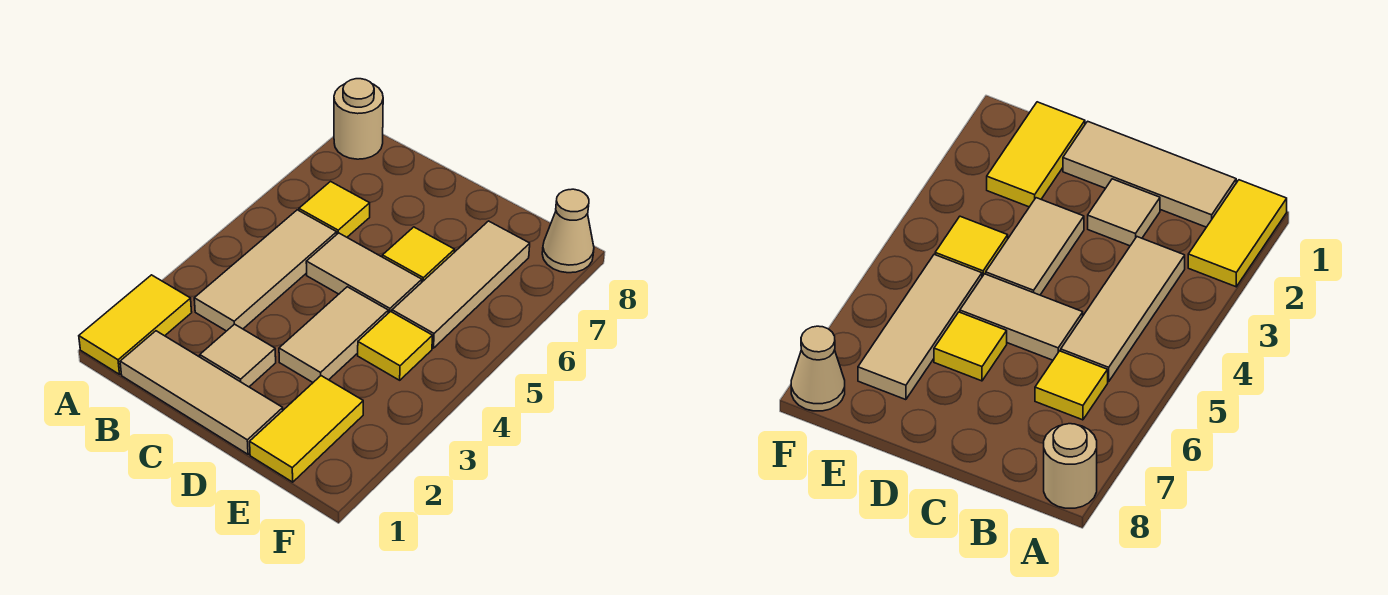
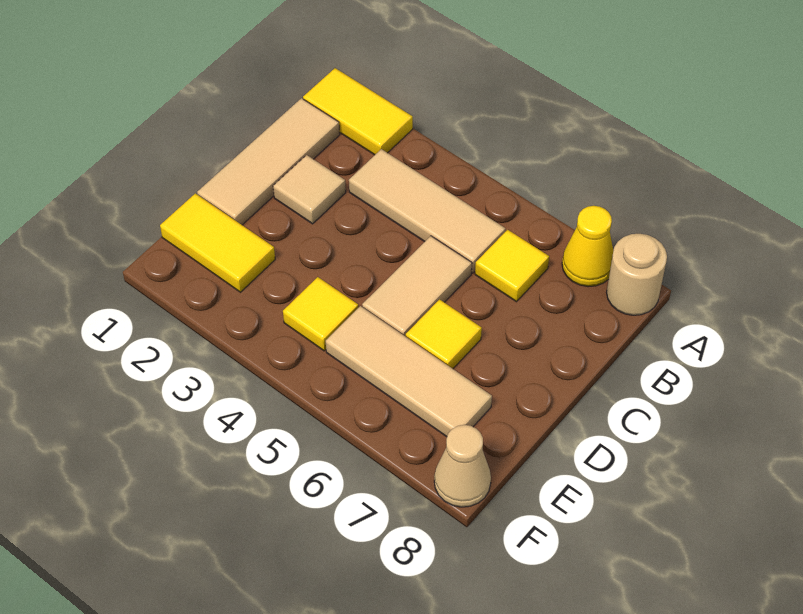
none -> yellow 1x1 cone [562,206,613,287]
tan 1x2 tile [279,287,388,382] -> none

